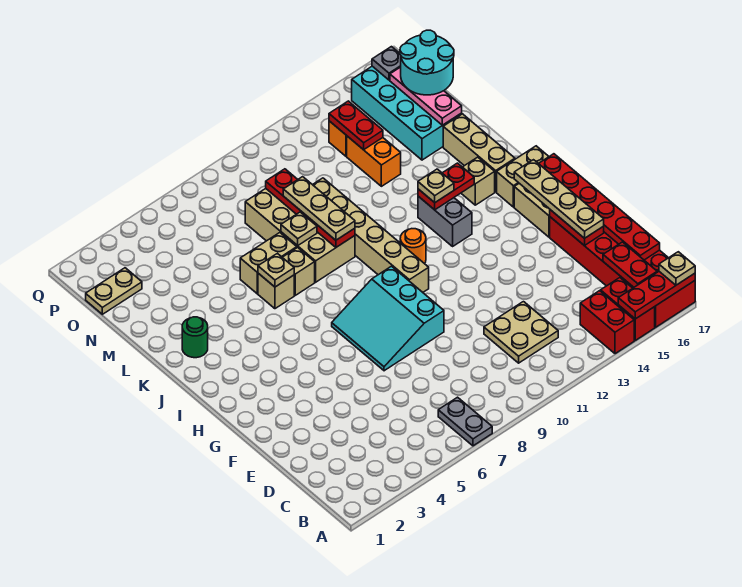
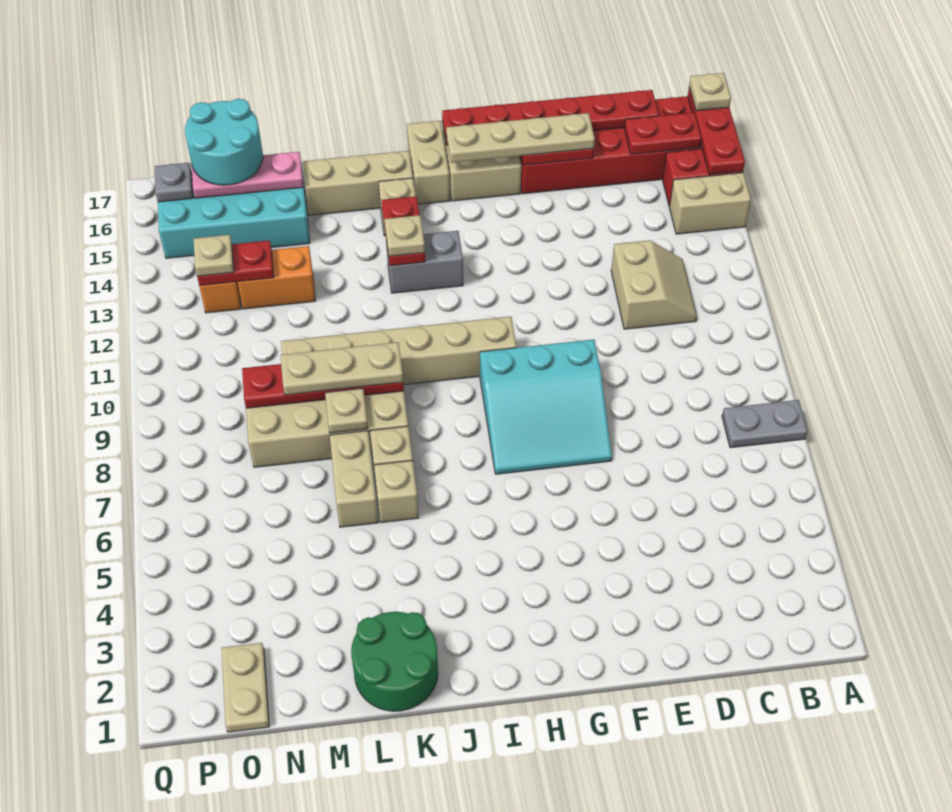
red 1x2 brick [580,291,634,354] -> tan 1x2 brick [669,173,751,234]
tan 2x2 plate [484,302,558,363] -> tan 2x2 slope [611,240,697,329]
orange 1x1 round brick [400,229,426,264] -> none
green 1x1 round brick [182,317,208,358] -> green 2x2 round brick [351,612,438,711]
tan 1x1 plate [258,253,294,287] -> tan 1x1 plate moved to [194,235,234,276]

